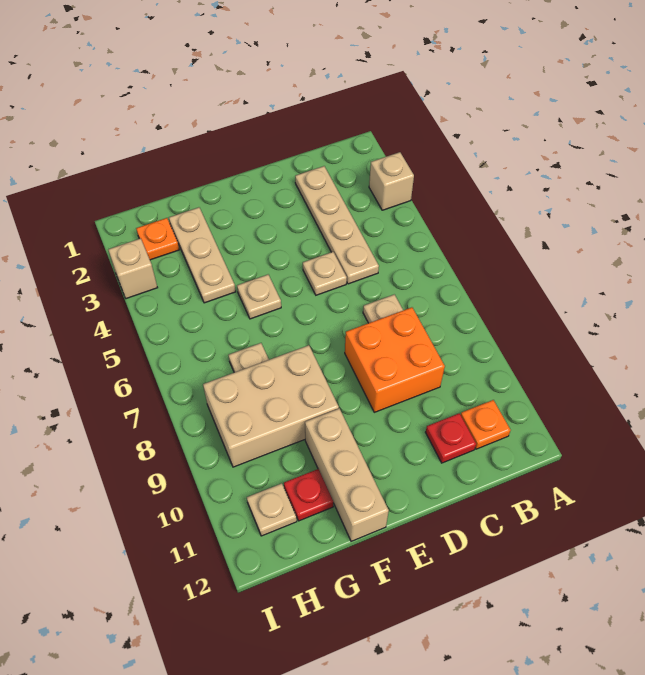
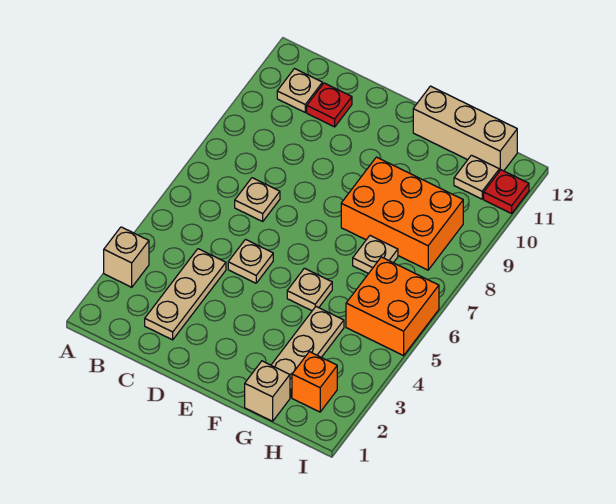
orange 1x1 plate [461,400,510,449] -> tan 1x1 plate [277,69,322,112]
tan 1x4 plate [295,166,379,284] -> tan 1x3 plate [145,249,226,340]
orange 2x2 brick [345,307,445,412] -> orange 2x2 brick moved to [346,257,439,356]
tan 2x3 brick [203,345,339,467] -> orange 2x3 brick [341,157,463,270]
tan 1x3 brick [305,408,389,541] -> tan 1x3 brick turned to [413,86,517,171]
red 1x1 plate [284,469,333,521] -> red 1x1 plate moved to [484,170,529,214]
orange 1x1 plate [136,218,179,260] -> orange 1x1 brick [292,352,337,412]
tan 1x1 brick [108,238,158,299] -> tan 1x1 brick moved to [245,361,290,421]

